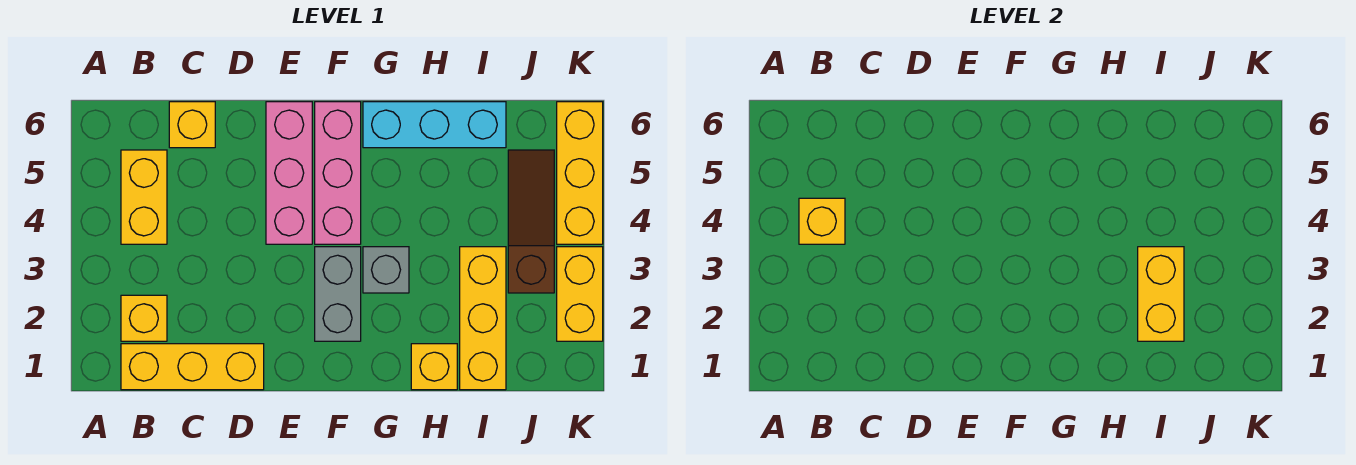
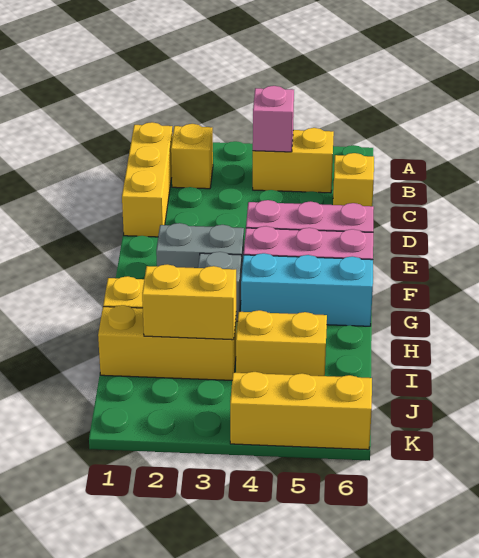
yellow 1x1 brick [799,198,845,244] -> pink 1x1 brick [253,86,294,152]
cyan 1x3 brick [363,102,506,148] -> cyan 1x3 brick turned to [241,253,373,326]
brown 1x3 slope [508,150,554,293] -> none
yellow 1x2 brick [557,247,603,341] -> yellow 1x2 brick moved to [236,310,327,376]

